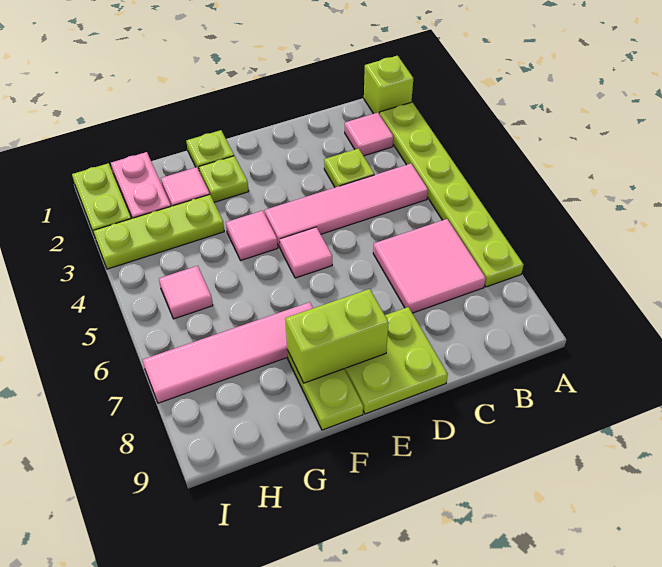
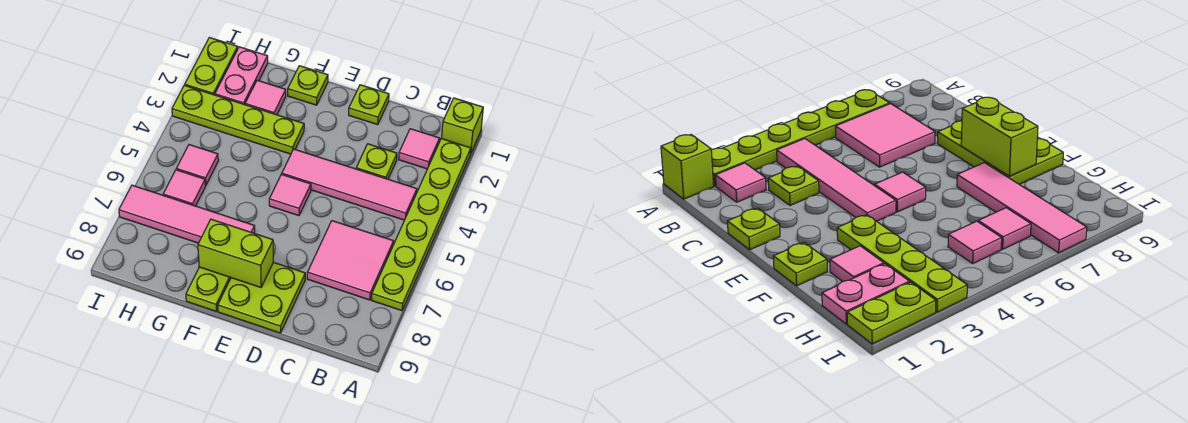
lime 1x1 plate [199,156,249,202] -> lime 1x1 plate moved to [349,85,389,125]
pink 1x1 tile [226,211,278,260] -> pink 1x1 tile moved to [163,170,205,206]
lime 1x3 plate [93,194,224,269] -> lime 1x4 plate [172,85,304,154]

